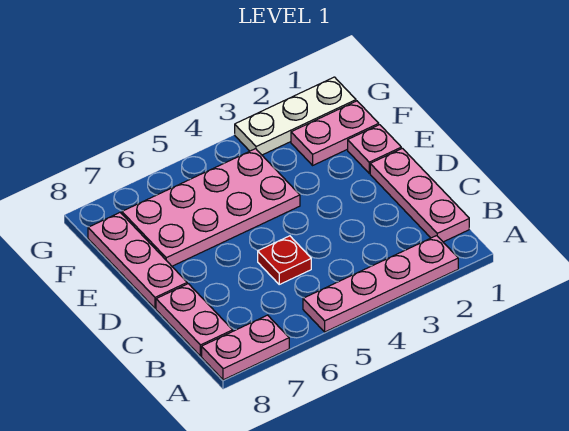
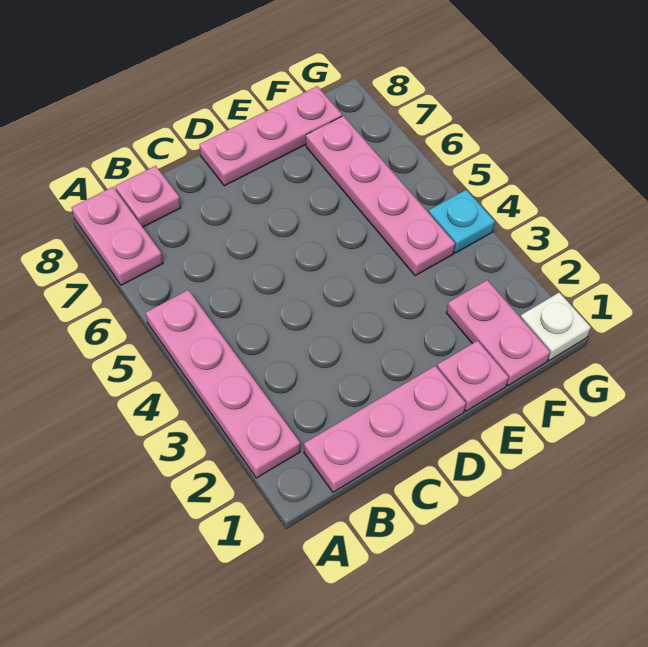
pink 1x2 plate [156,284,233,356] -> pink 1x1 plate [115,166,181,227]
red 1x1 plate [258,236,311,284] -> none
pink 2x4 plate [122,149,300,266] -> pink 1x4 plate [306,116,455,276]
white 1x3 plate [235,77,356,155] -> white 1x1 plate [520,292,591,360]
none -> cyan 1x1 plate [429,190,495,253]

